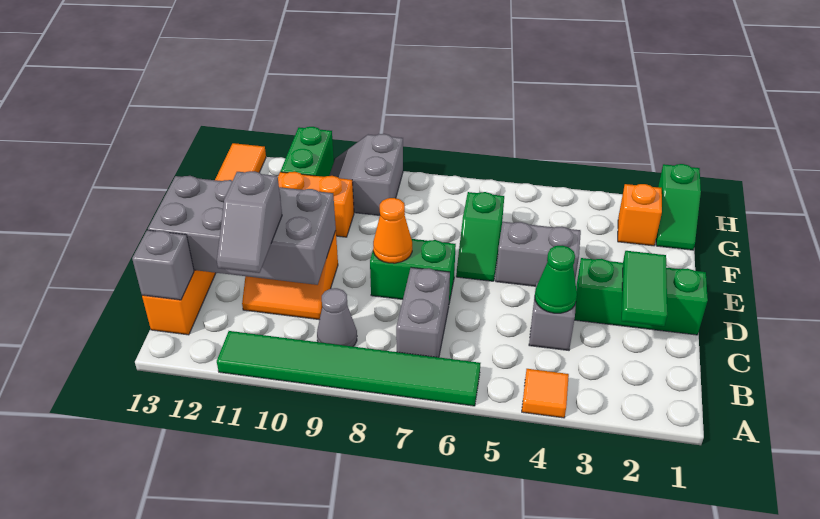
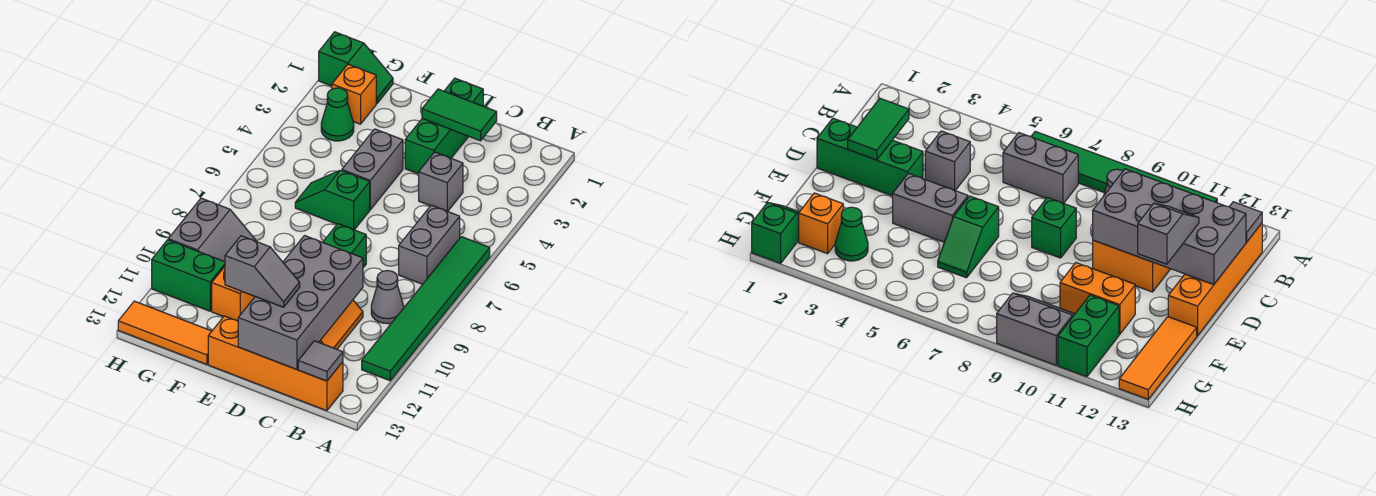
orange 1x1 tile [522,369,569,418] -> none
grey 1x2 brick [396,268,450,357] -> grey 1x2 brick turned to [399,205,460,284]
grey 1x2 slope [217,171,282,273] -> grey 1x2 slope moved to [225,236,300,307]
grey 1x1 brick [132,230,194,300] -> grey 1x1 tile [298,341,343,381]
green 1x1 cone [535,246,577,313] -> green 1x1 cone moved to [321,88,354,141]
green 1x2 brick [370,239,456,303] -> green 1x1 brick [323,224,366,267]
orange 1x1 cone [373,198,412,263] -> none
green 1x2 slope [456,192,504,281] -> green 1x2 slope turned to [295,170,370,230]
grey 2x2 slope [329,134,403,215] -> grey 2x2 slope turned to [168,198,257,262]

